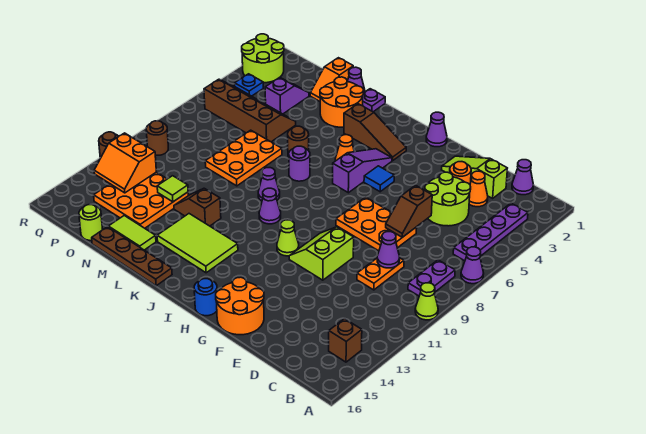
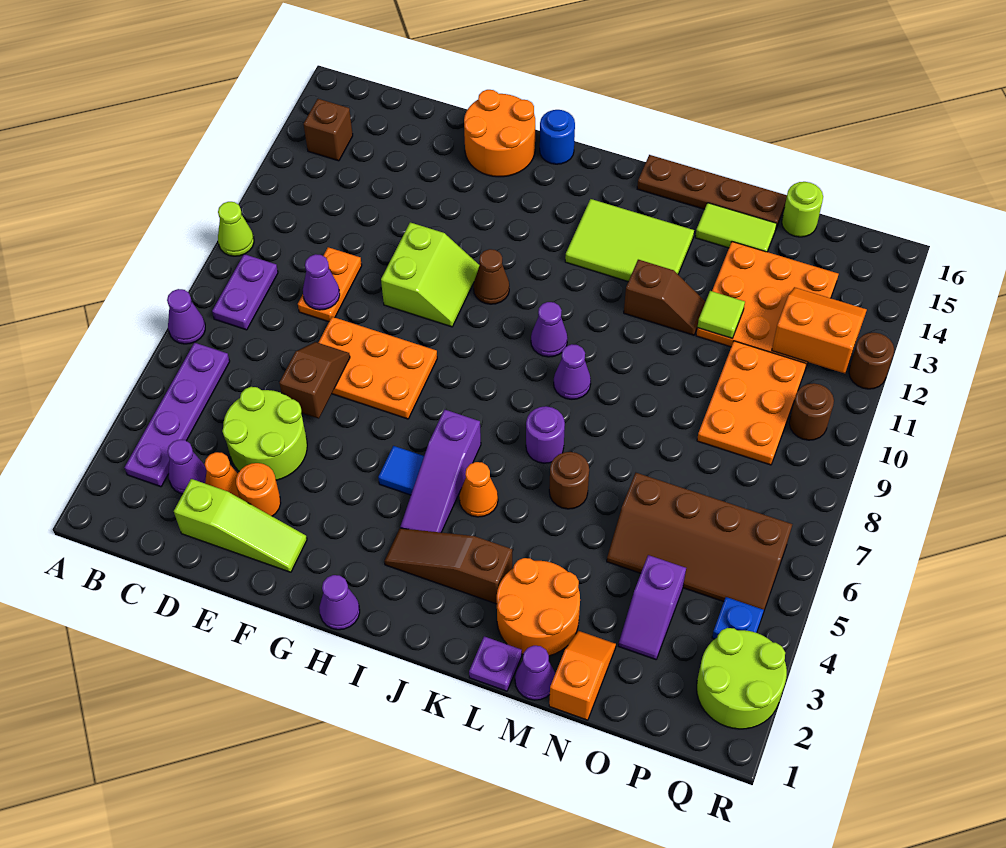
purple 1x1 cone [512,160,534,195] -> purple 1x1 cone moved to [167,440,206,494]
lime 1x1 cone [277,220,299,256] -> brown 1x1 cone [473,249,509,304]
orange 2x3 plate [205,130,282,186] -> orange 2x3 plate moved to [697,341,807,465]

